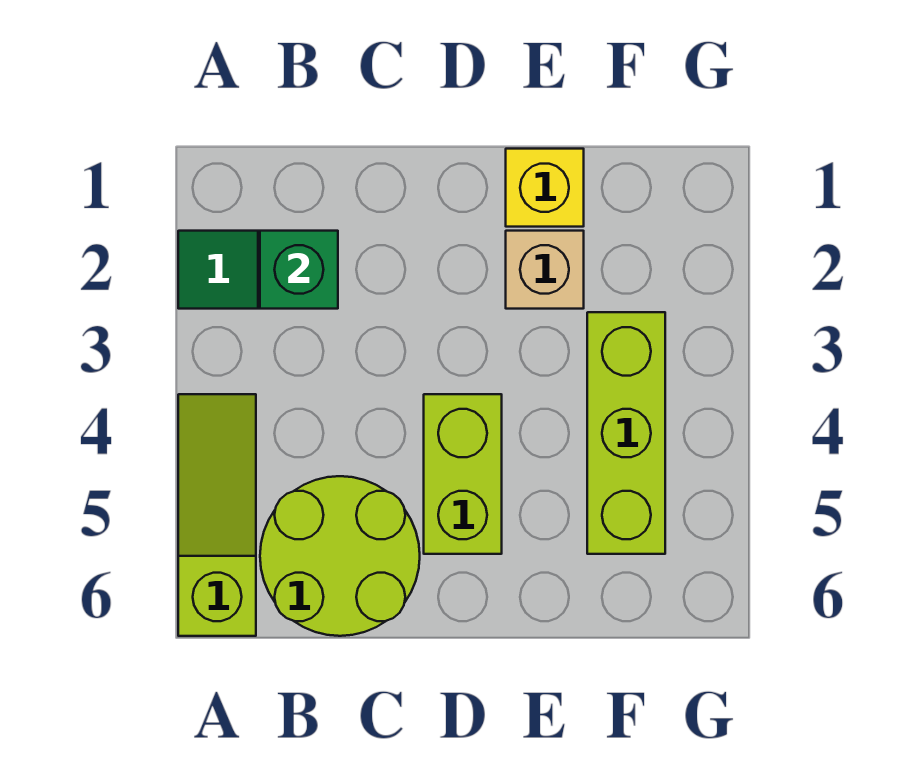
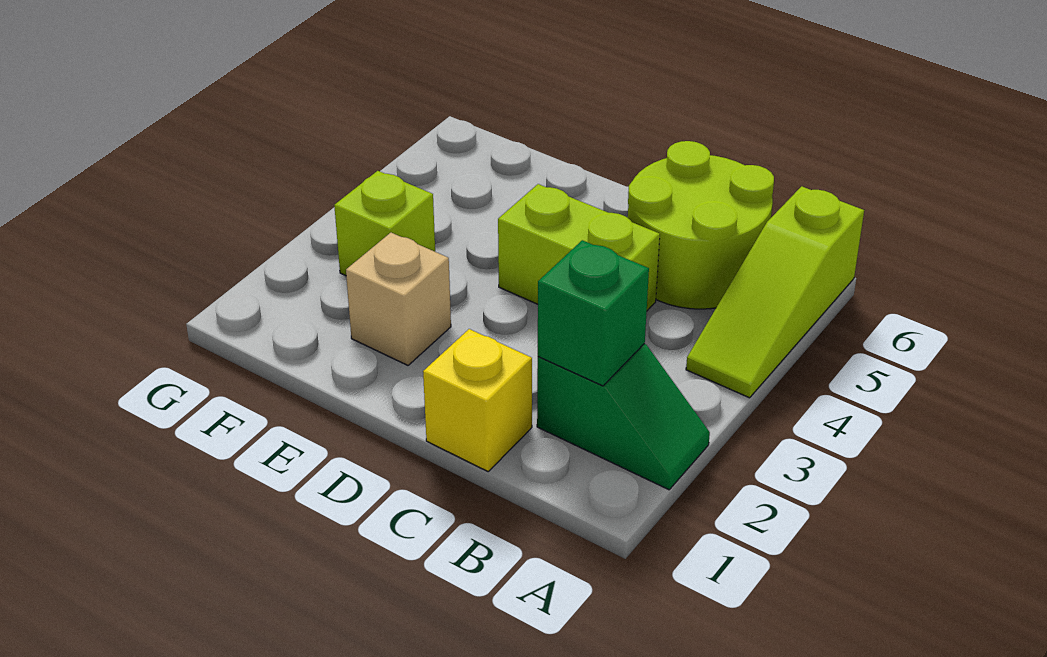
lime 1x2 brick [424,394,502,554] -> lime 1x2 brick turned to [498,184,660,311]
yellow 1x1 brick [506,149,584,227] -> yellow 1x1 brick moved to [423,329,532,471]
lime 1x3 brick [587,312,665,554] -> lime 1x1 brick [334,171,435,276]

